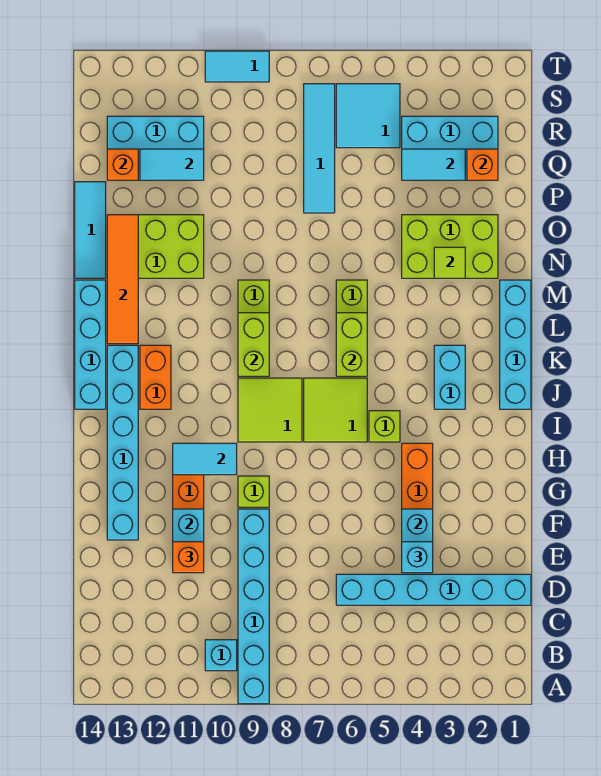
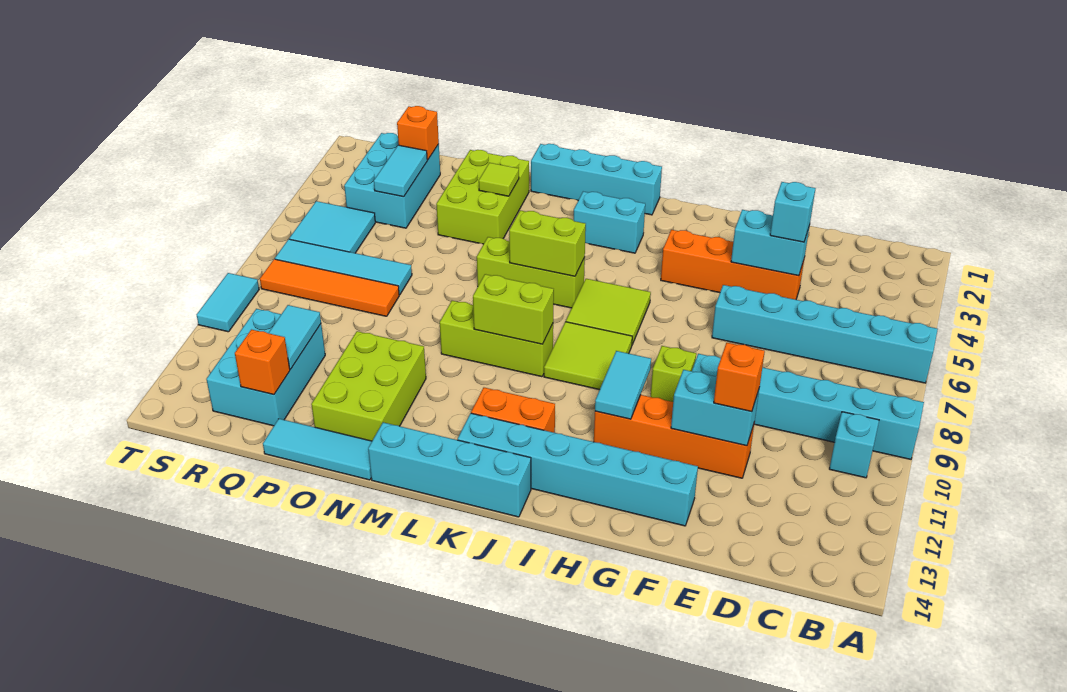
cyan 1x6 brick [336,574,531,605] -> cyan 1x6 brick turned to [712,285,938,383]
lime 1x1 brick [369,411,400,442] -> none
orange 1x4 tile [107,215,138,344] -> orange 1x4 tile moved to [260,259,399,316]

